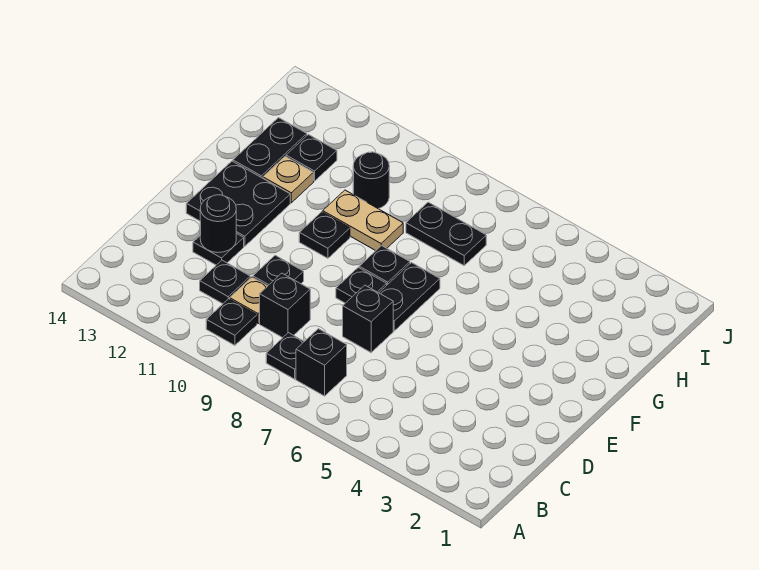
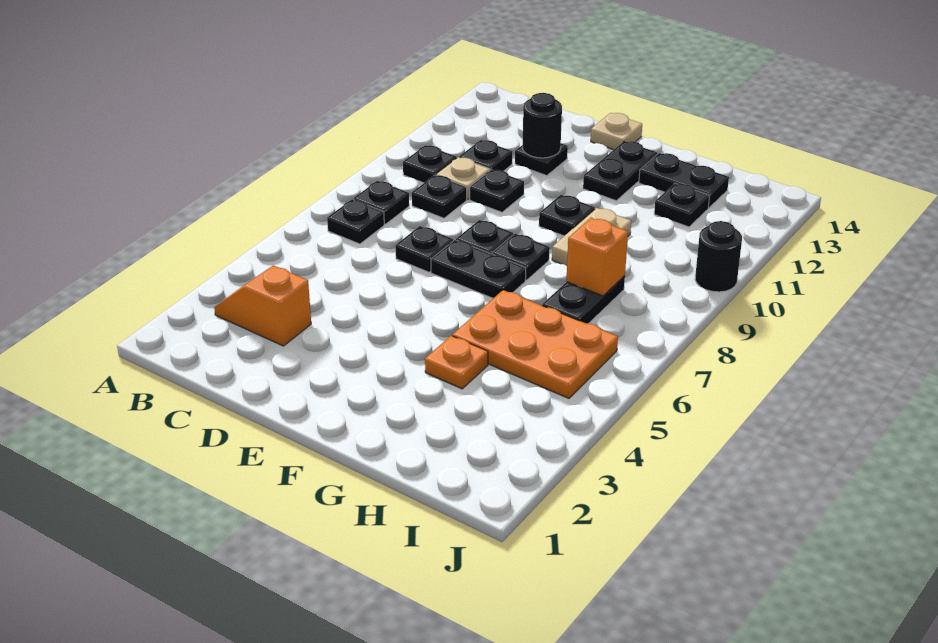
none -> orange 1x2 slope [214,265,311,346]
black 1x1 brick [296,329,347,396] -> black 1x1 plate [327,199,384,244]
black 1x1 brick [260,273,310,338] -> black 1x1 plate [412,175,467,218]
black 1x1 brick [343,285,393,352] -> black 1x1 plate [395,226,453,272]
black 2x2 plate [186,161,290,246] -> black 1x2 plate [583,141,657,201]
none -> orange 1x1 plate [425,336,488,389]
none -> orange 2x3 plate [452,290,618,398]
tan 1x1 plate [263,156,314,203] -> tan 1x1 plate moved to [591,113,642,150]
none -> orange 1x1 brick [566,218,628,296]
black 1x1 round brick [353,152,389,209] -> black 1x1 round brick moved to [695,221,742,292]

